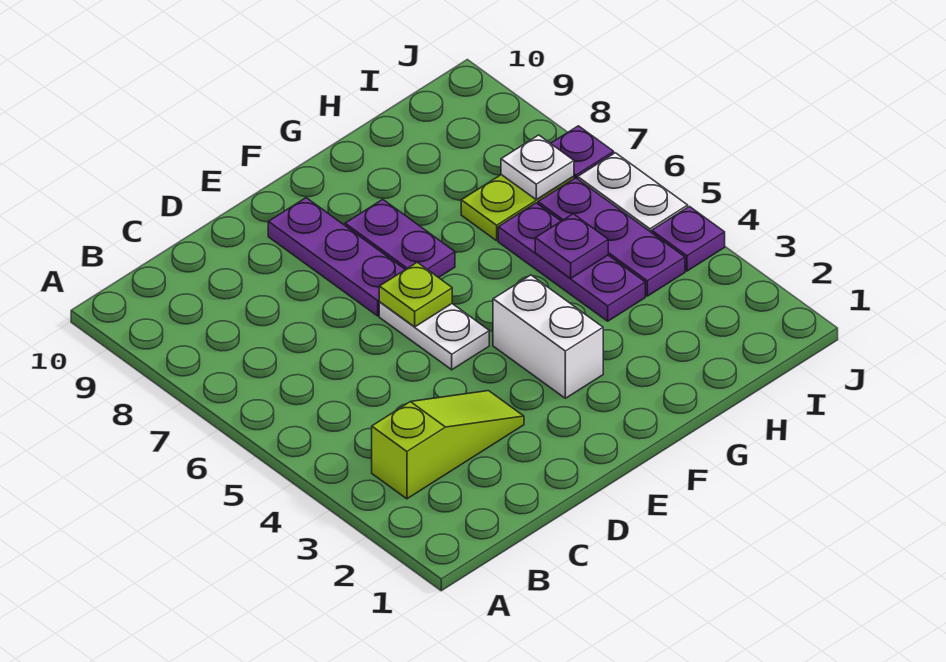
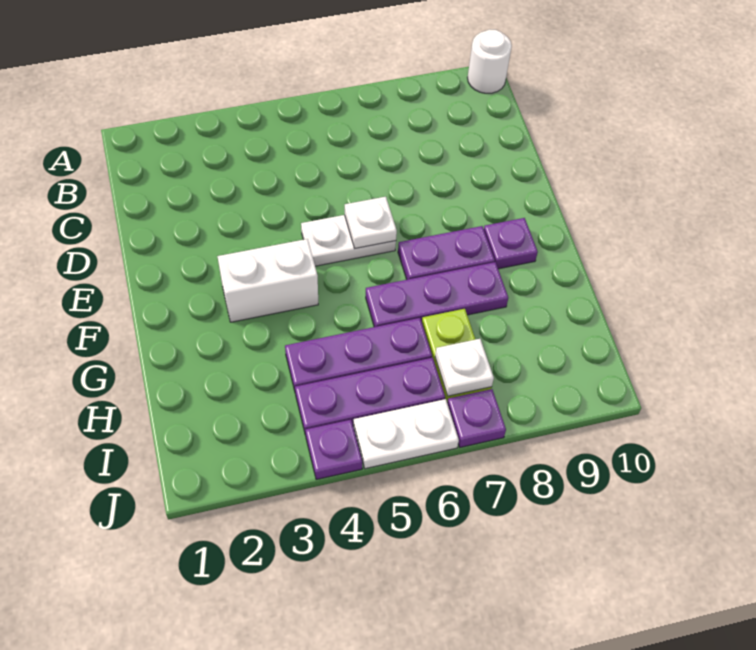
none -> white 1x1 round brick [468,29,512,93]
lime 1x3 slope [372,391,524,499] -> none
lime 1x1 plate [379,262,452,327] -> white 1x1 plate [345,197,397,248]
purple 1x3 plate [268,198,405,316] -> purple 1x3 plate moved to [366,262,508,327]
purple 1x1 plate [535,214,608,279] -> purple 1x1 plate moved to [484,218,538,269]

